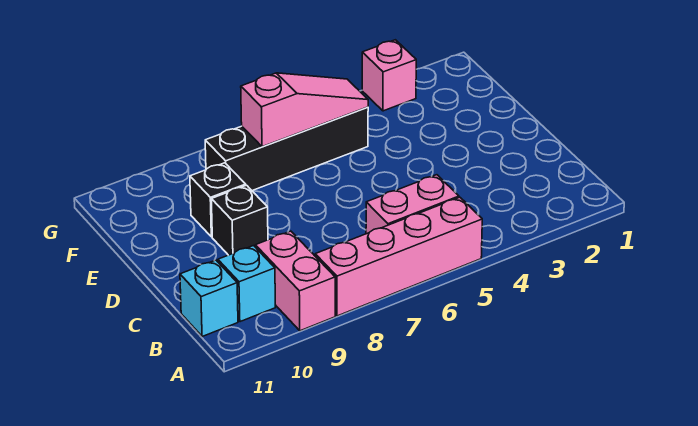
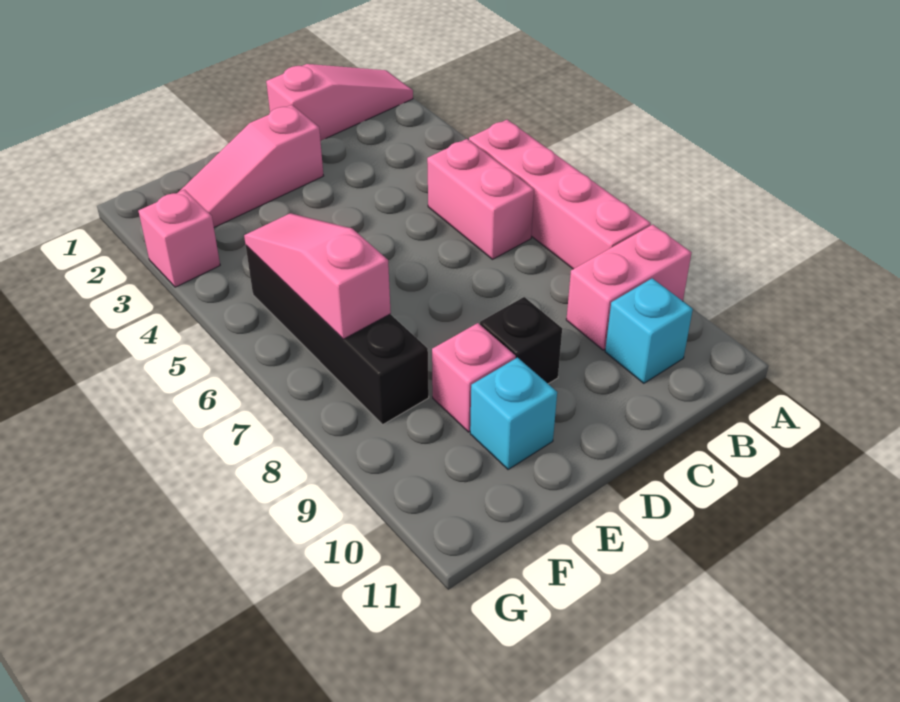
none -> pink 1x3 slope [266,64,413,141]
cyan 1x1 brick [180,260,238,337] -> cyan 1x1 brick moved to [470,357,557,470]
none -> pink 1x3 slope [179,105,324,227]
black 1x1 brick [190,163,246,237] -> pink 1x1 brick [432,323,516,432]

